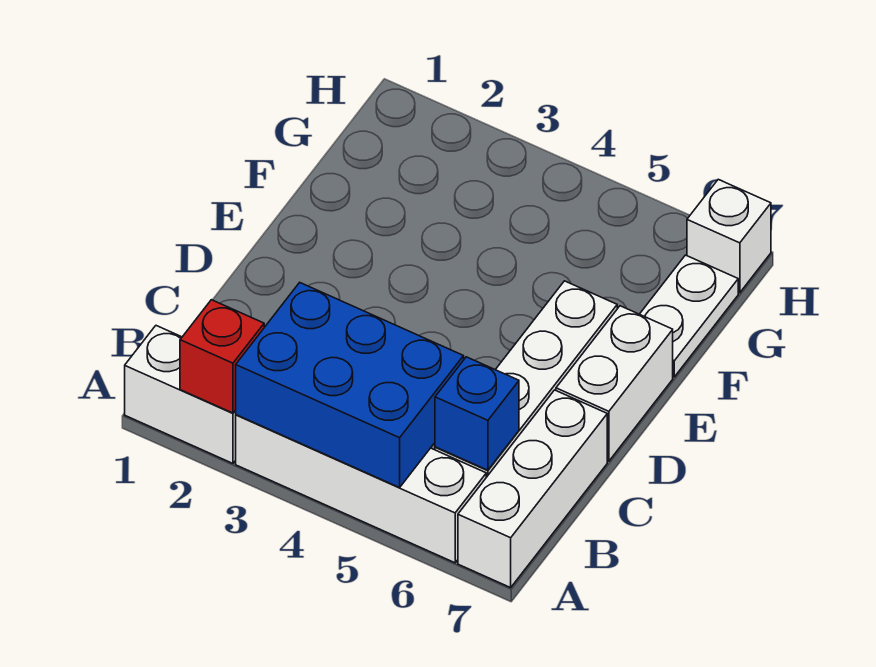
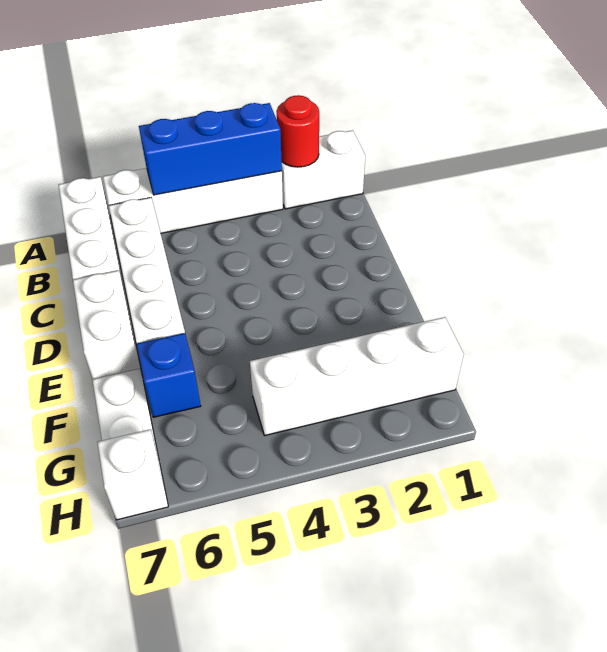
red 1x1 brick [180,300,264,413] -> red 1x1 round brick [276,95,319,167]
blue 2x3 brick [236,283,464,488] -> blue 1x3 brick [139,103,282,195]
blue 1x1 brick [435,357,519,470] -> blue 1x1 brick moved to [137,333,201,417]
none -> white 1x4 brick [250,317,464,436]

